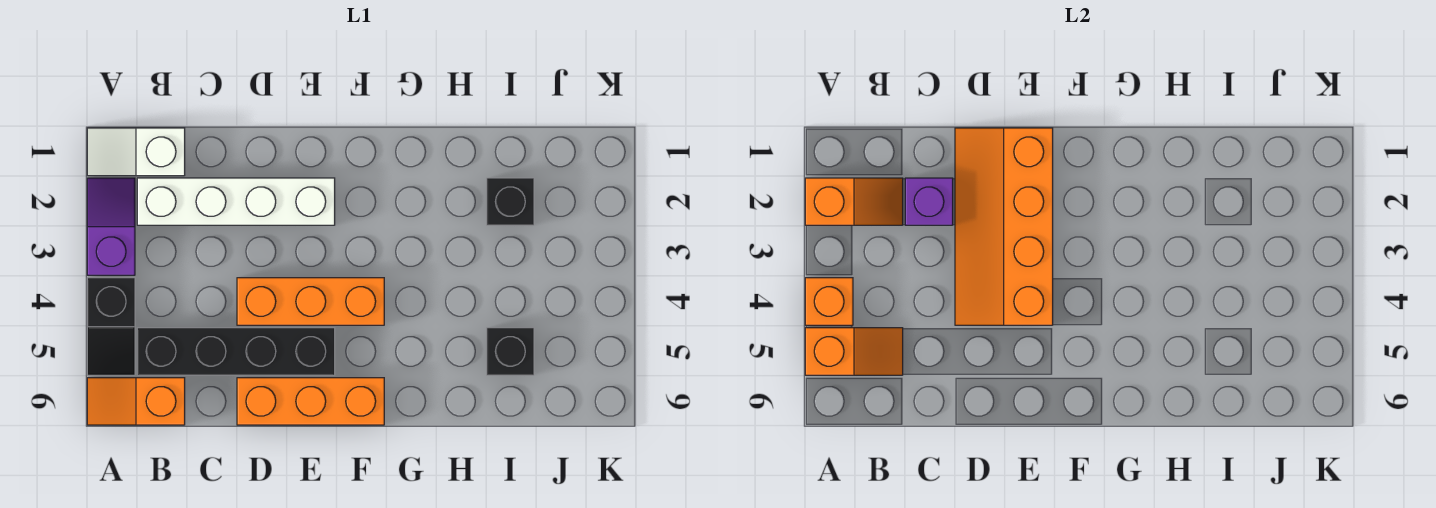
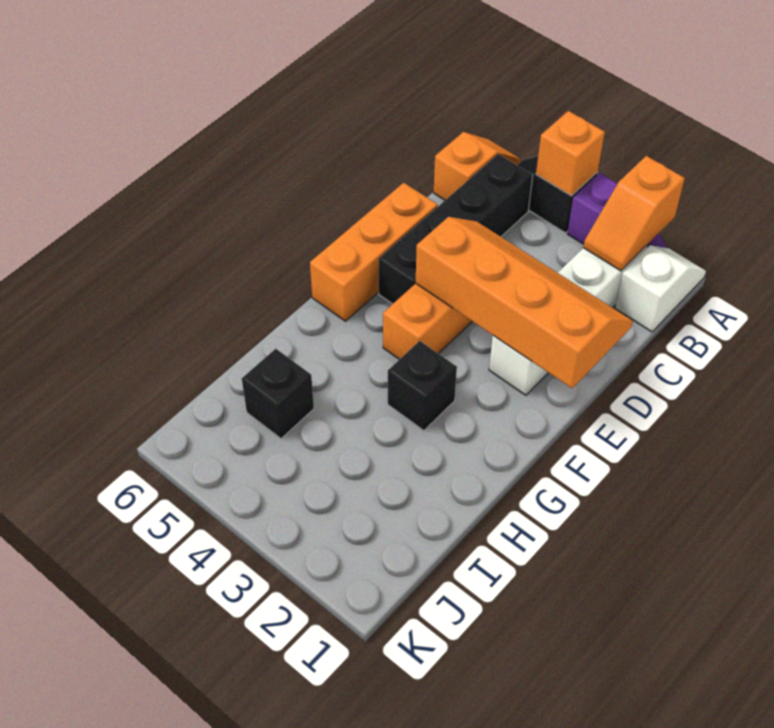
orange 1x2 slope [805,328,903,375] -> none
purple 1x1 brick [905,178,953,225] -> none
black 1x1 brick [487,178,534,225] -> black 1x1 brick moved to [388,341,457,431]

